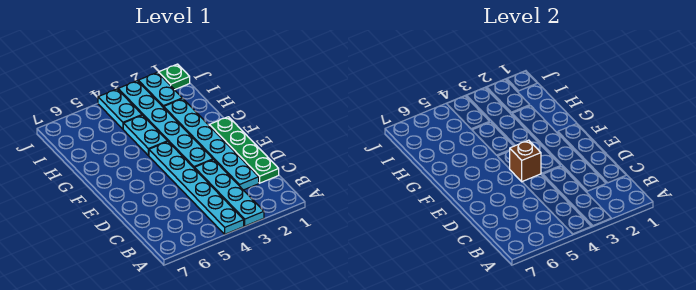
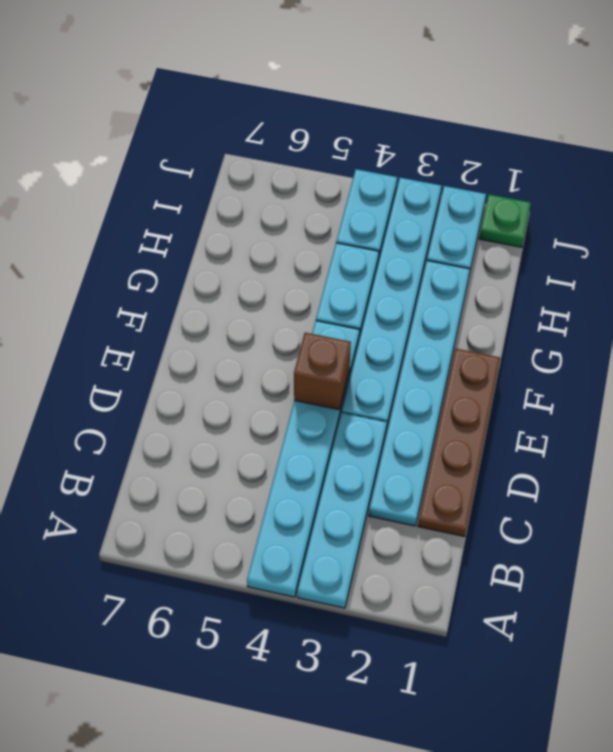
green 1x4 plate [209,117,279,183] -> brown 1x4 plate [418,349,500,536]

